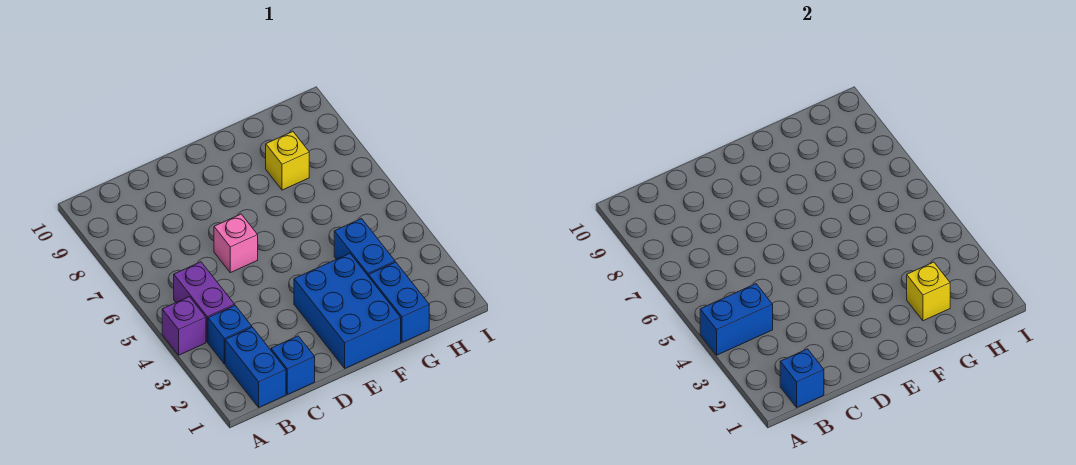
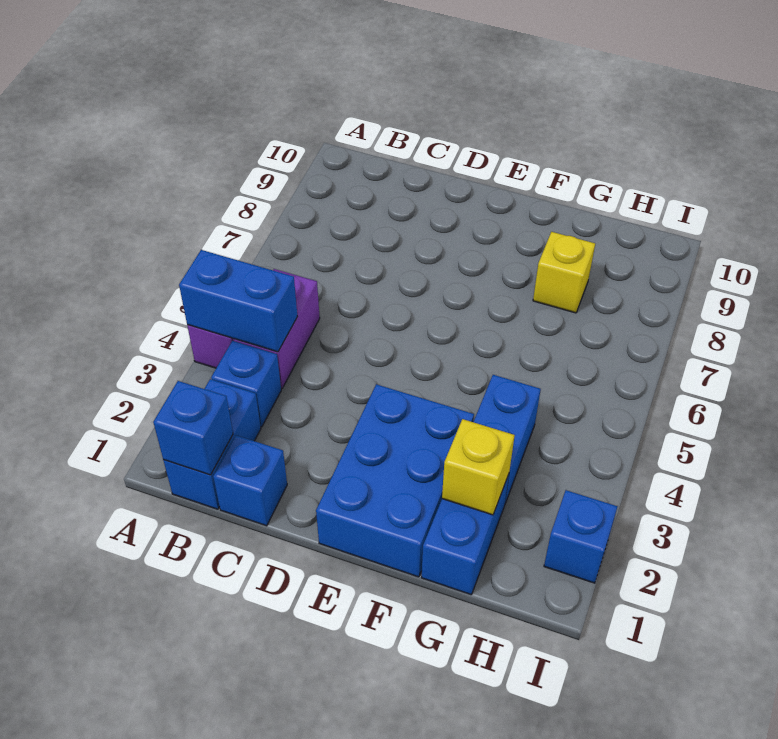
pink 1x1 brick [214,214,258,273] -> none
none -> blue 1x1 brick [544,490,618,583]

